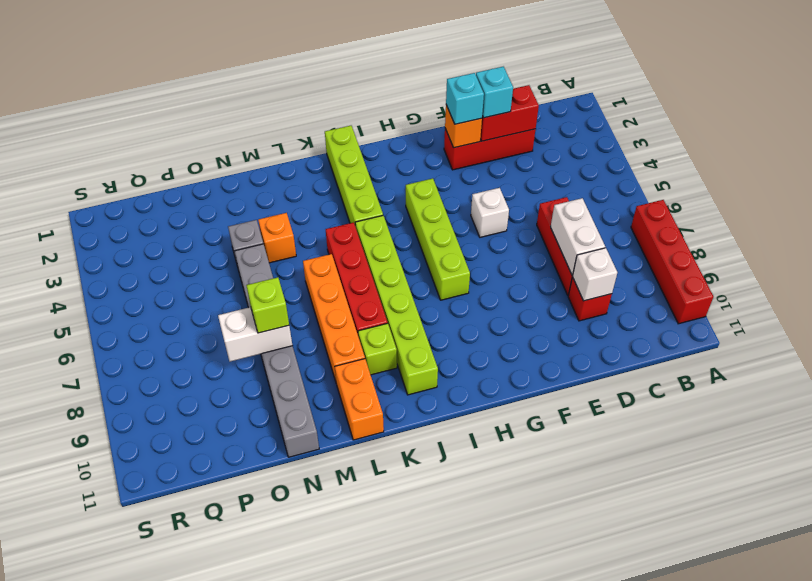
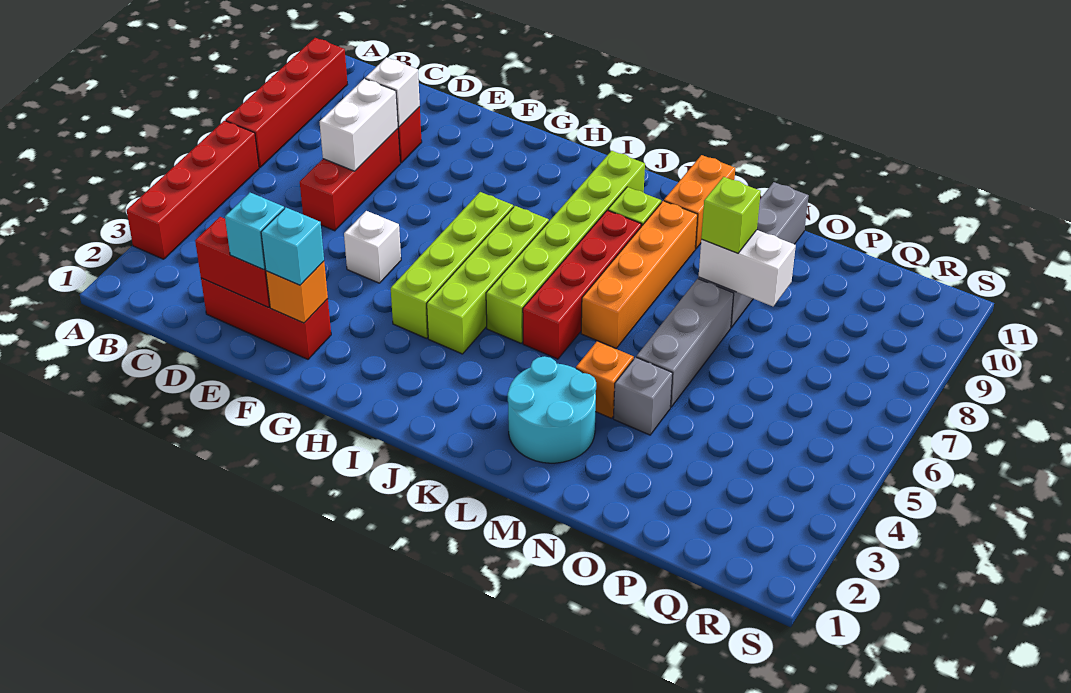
none -> red 1x4 brick [127,121,259,259]
lime 1x4 brick [325,126,383,227] -> lime 1x4 brick moved to [427,206,549,354]
none -> cyan 2x2 round brick [507,356,596,463]

